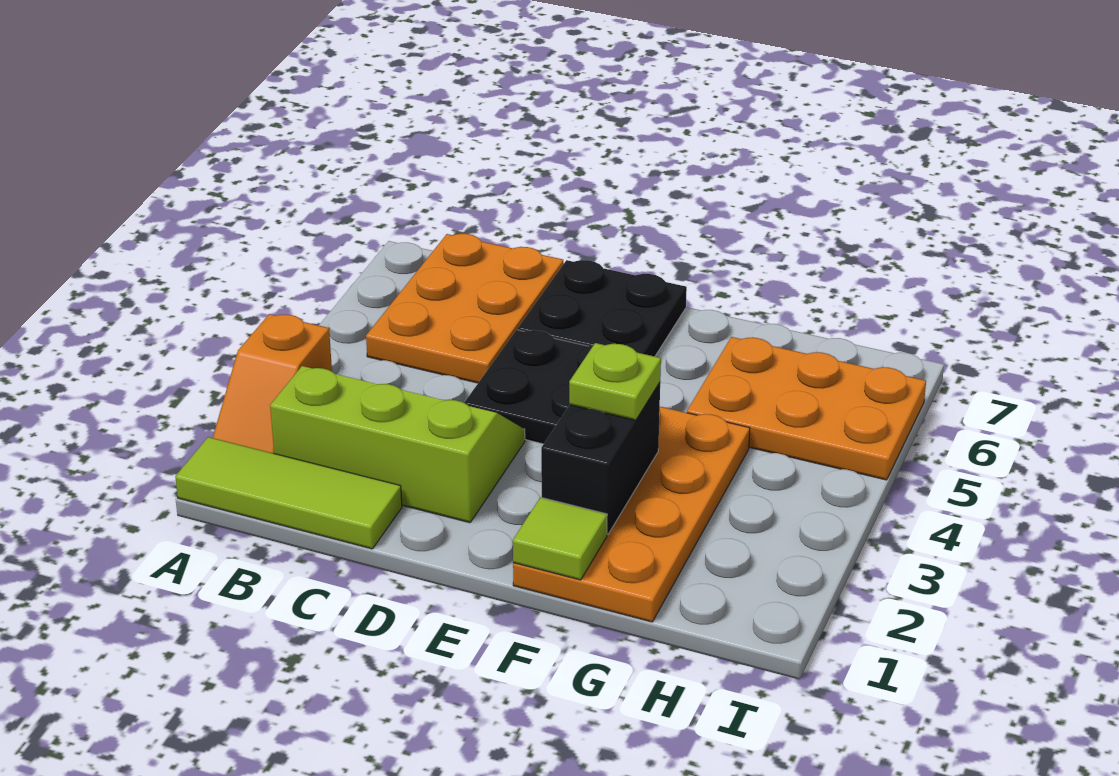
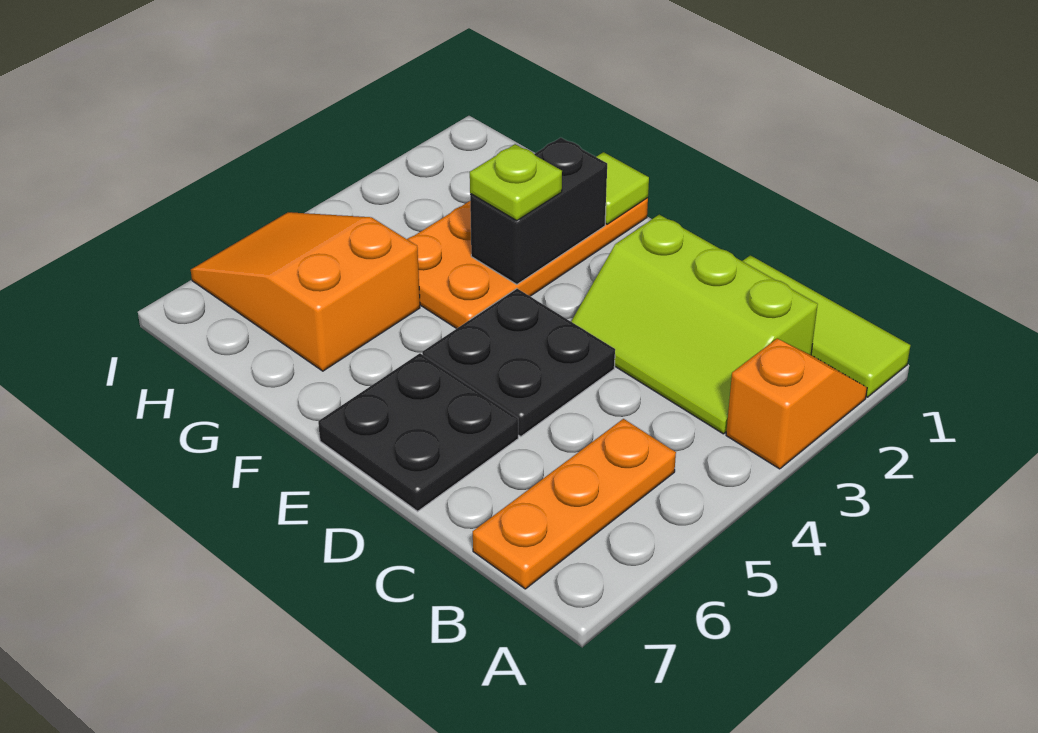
orange 2x3 plate [366,234,563,383] -> orange 1x3 plate [473,419,676,589]
orange 2x3 plate [687,337,926,480] -> orange 2x3 slope [191,212,420,371]

